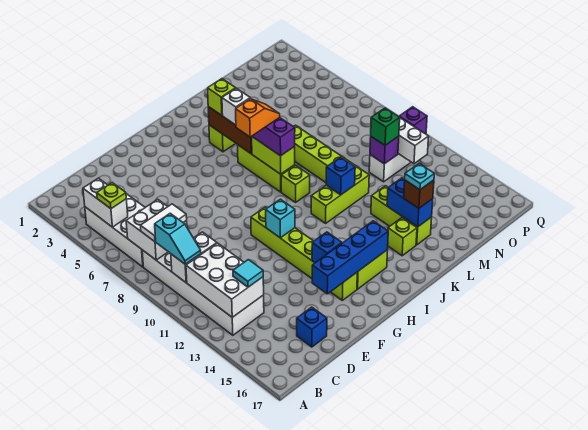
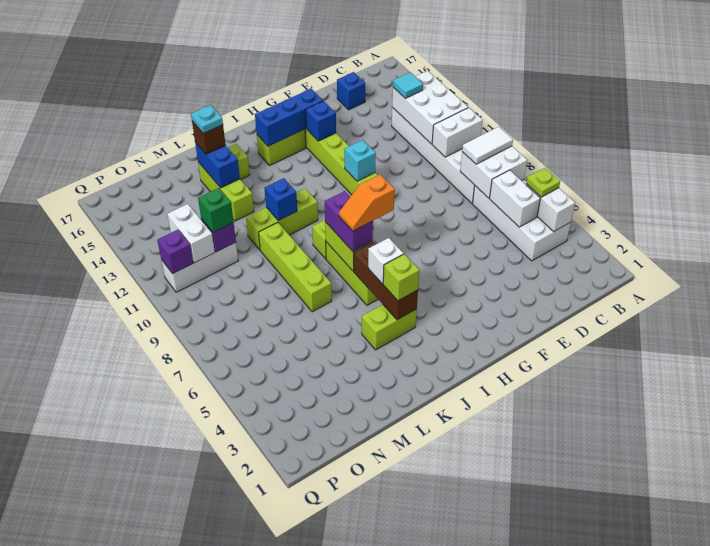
cyan 1x2 slope [155,213,201,264] -> none
none -> white 1x2 brick [490,170,540,227]
blue 1x4 brick [312,221,388,294] -> blue 1x3 brick [255,89,323,146]

